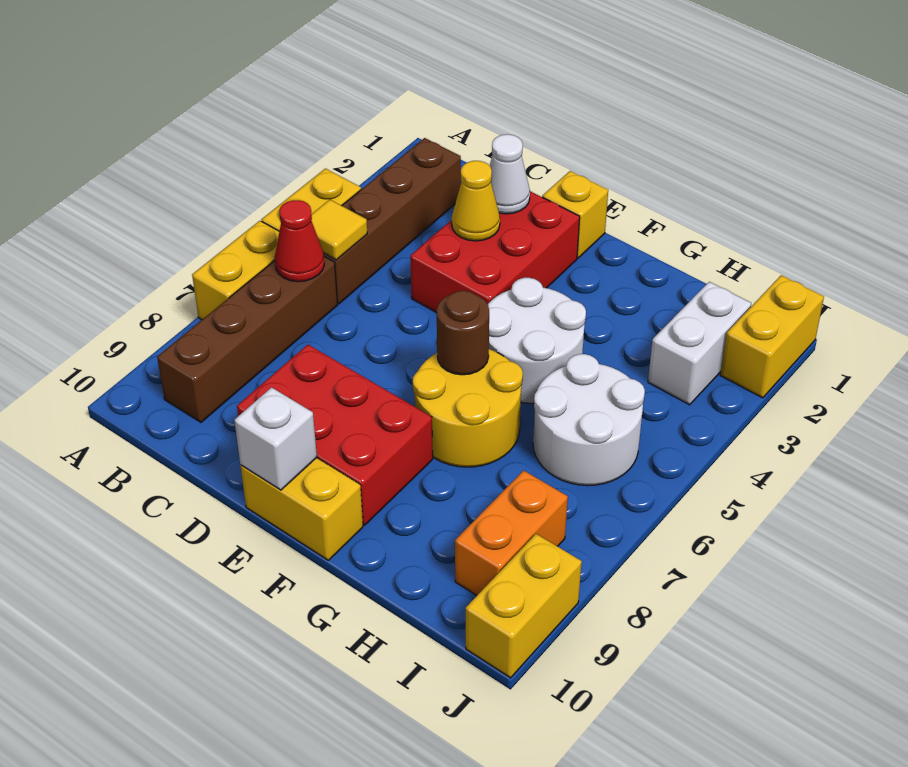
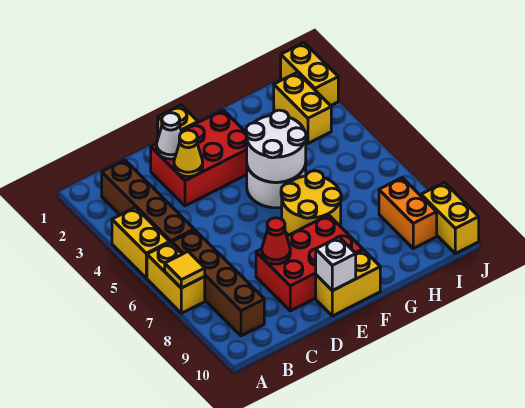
yellow 1x1 tile [311,200,367,260] -> yellow 1x1 tile moved to [165,252,205,288]
red 1x1 cone [275,200,324,282] -> red 1x1 cone moved to [262,218,290,264]
red 2x3 brick [410,191,580,313] -> red 2x3 brick turned to [151,110,247,206]
brown 1x1 round brick [437,291,489,375] -> none
white 2x2 round brick [533,354,645,486] -> white 2x2 round brick moved to [246,110,306,182]
white 1x2 brick [648,282,751,405] -> yellow 1x2 brick [274,73,331,143]

